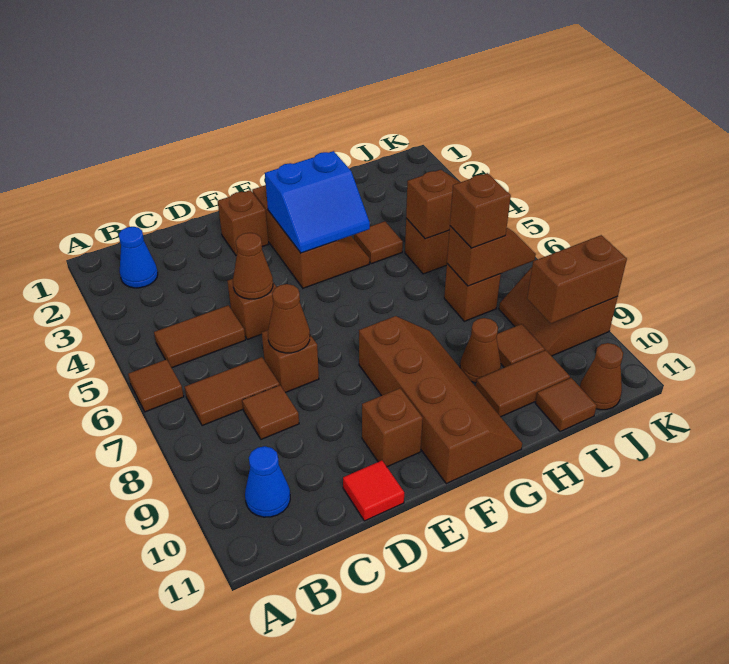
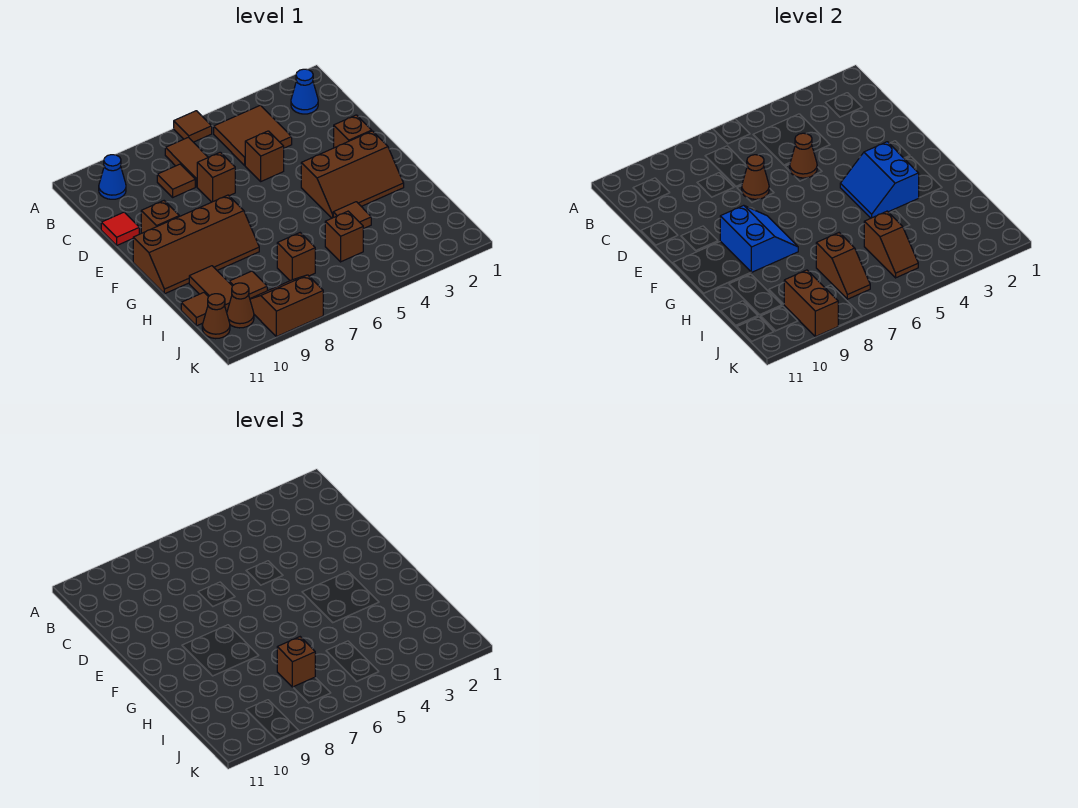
brown 1x2 tile [154,305,245,368] -> brown 2x2 tile [214,105,292,165]
none -> blue 2x2 slope [720,205,798,272]
brown 1x1 cone [460,318,501,383] -> brown 1x1 cone moved to [227,283,254,328]

